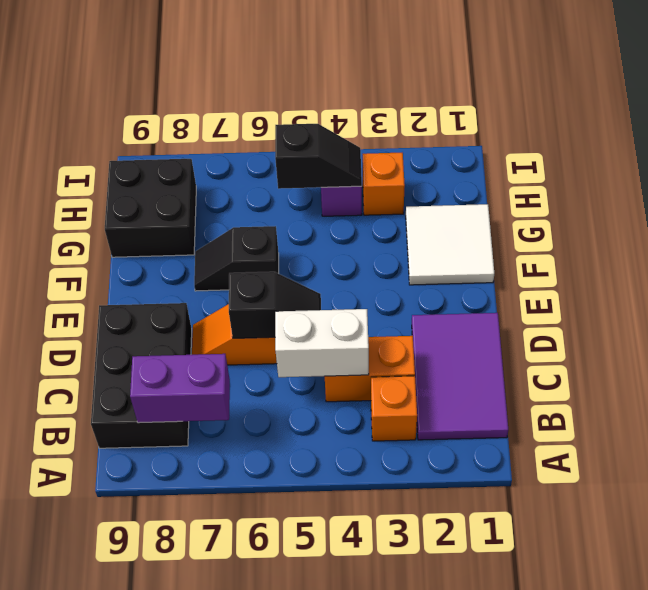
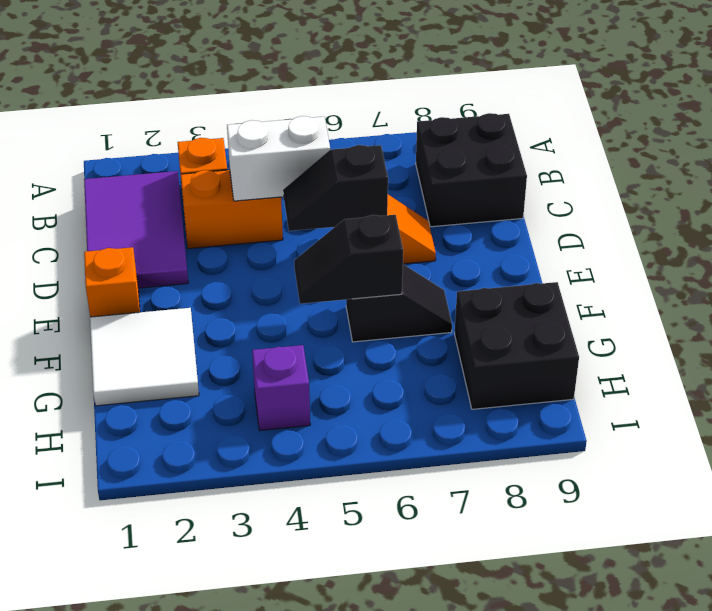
purple 1x2 brick [130,354,230,423] -> none
black 2x3 brick [91,303,192,448] -> black 2x2 brick [416,113,527,227]
orange 1x1 brick [363,153,405,215] -> orange 1x1 brick moved to [84,247,140,317]
black 1x2 slope [275,124,362,189] -> black 1x2 slope moved to [294,215,403,304]

